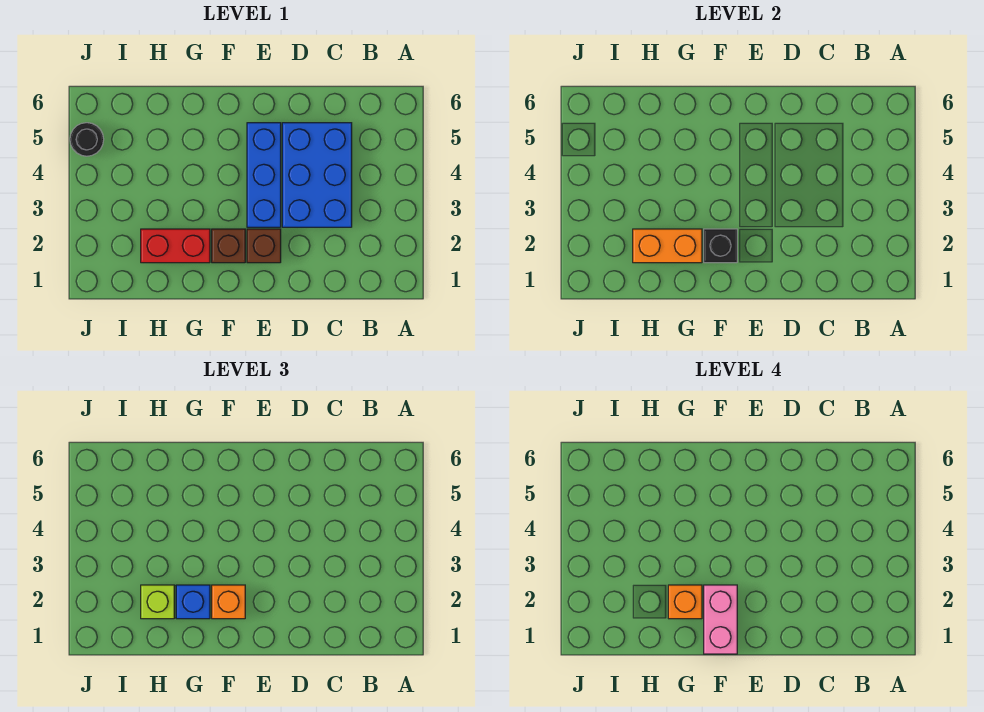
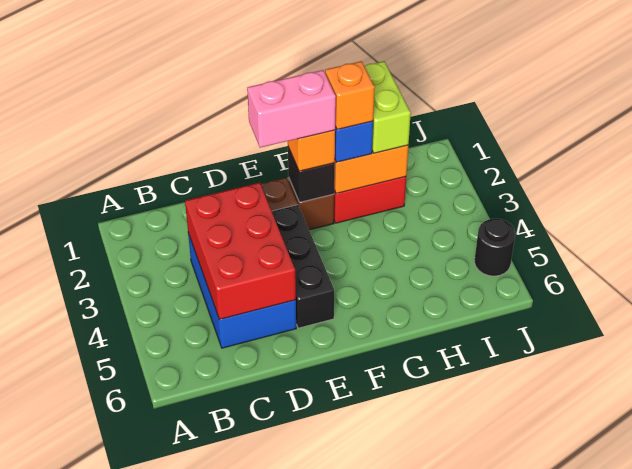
none -> red 2x3 brick [185,183,296,320]
blue 1x3 brick [247,123,281,227] -> black 1x3 brick [272,205,334,328]
pink 1x2 brick [704,585,737,654] -> pink 1x2 brick turned to [247,70,336,148]
lime 1x1 brick [141,585,174,619] -> lime 1x2 brick [364,61,411,153]

